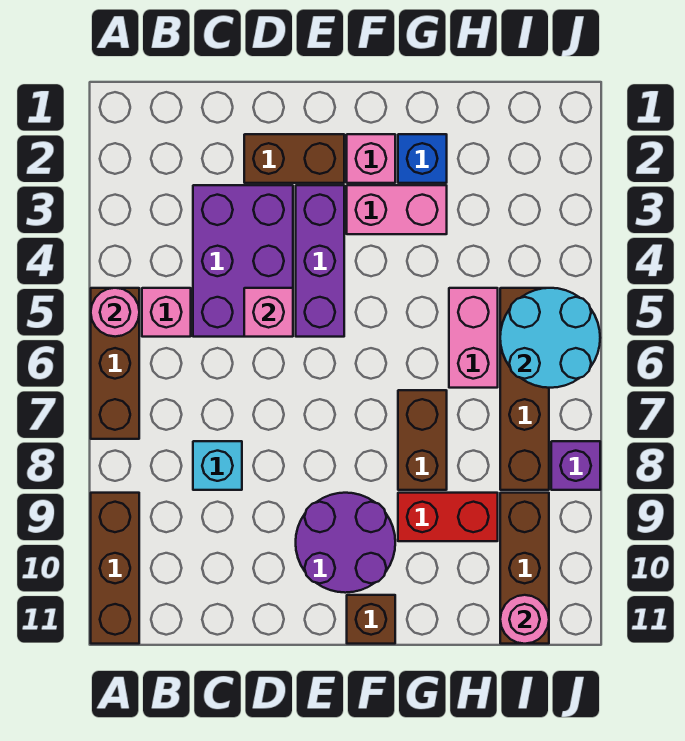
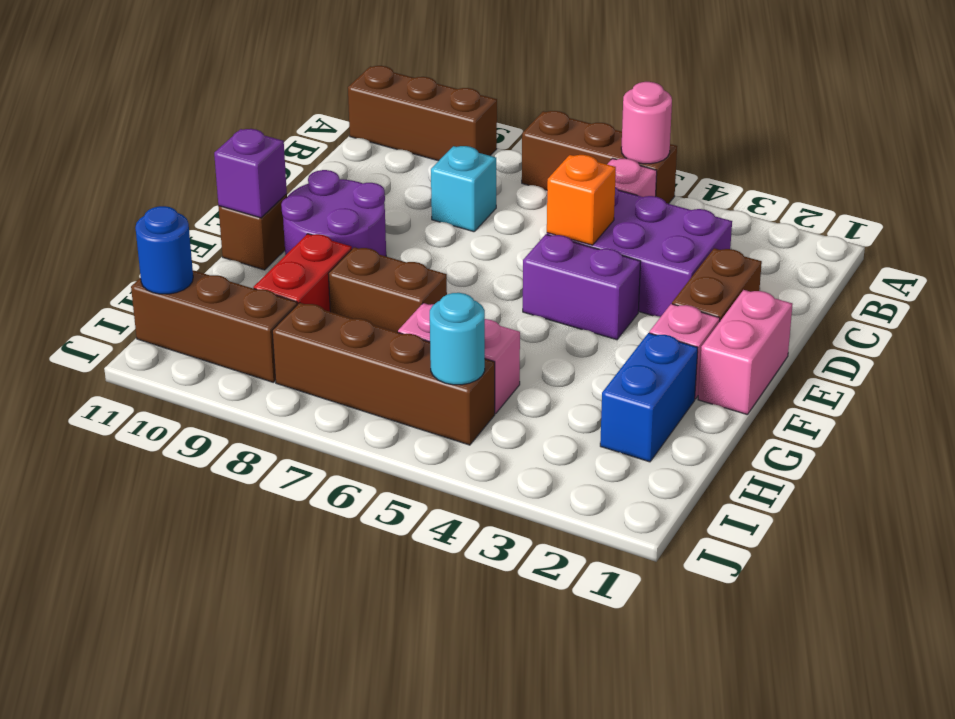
pink 1x1 brick [244,288,293,337] -> orange 1x1 brick [547,155,616,245]
purple 1x3 brick [296,185,344,337] -> purple 1x2 brick [523,234,641,340]
pink 1x2 brick [347,185,447,234] -> pink 1x2 brick moved to [698,290,793,415]
blue 1x1 brick [398,134,447,183] -> blue 1x2 brick [600,333,698,462]
cyan 2x2 round brick [500,288,600,388] -> cyan 1x1 round brick [430,293,485,385]
pink 1x1 round brick [500,595,549,644] -> blue 1x1 round brick [135,206,193,294]
purple 1x1 brick [551,441,600,490] -> purple 1x1 brick moved to [214,129,287,218]

